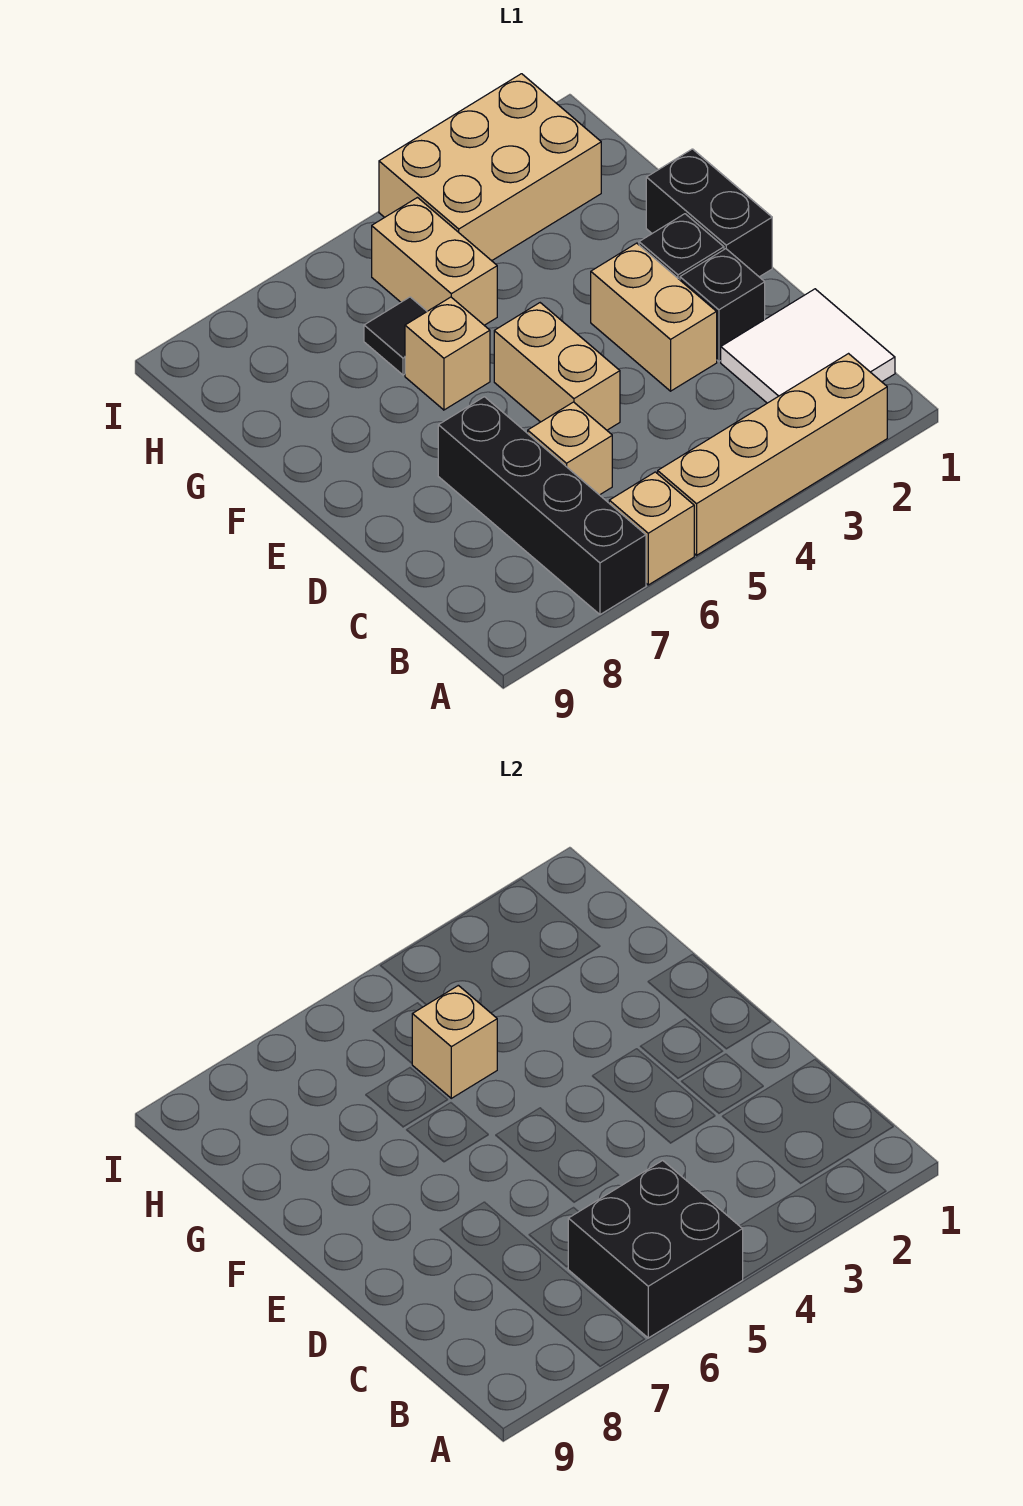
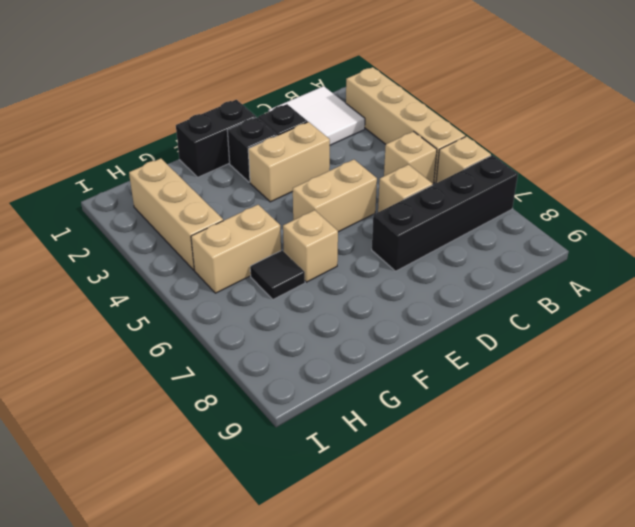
black 2x2 brick [568,1160,743,1338] -> none
tan 1x1 brick [412,985,497,1098] -> tan 1x1 brick moved to [384,131,437,184]
tan 2x3 brick [379,74,601,261] -> tan 1x3 brick [129,159,223,270]

